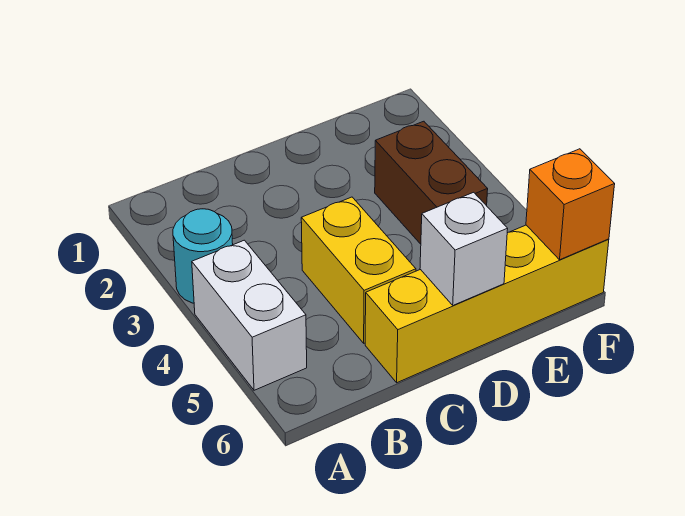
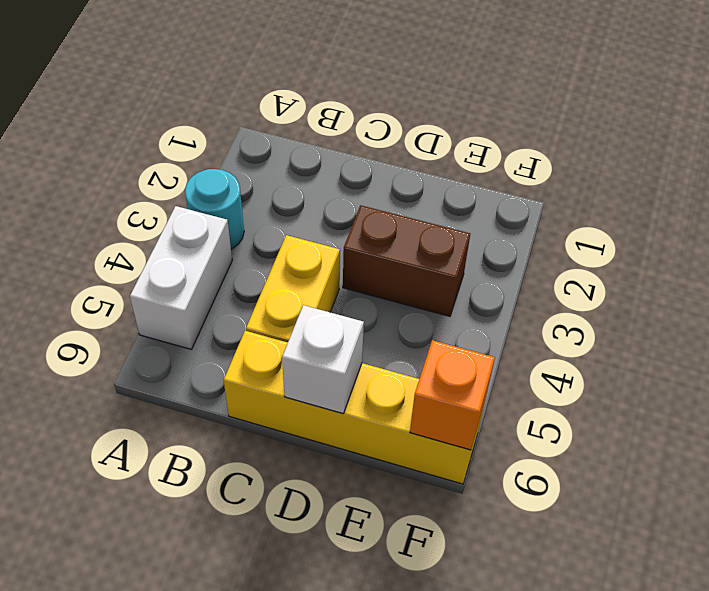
brown 1x2 brick [375,121,488,244] -> brown 1x2 brick turned to [343,205,470,316]

